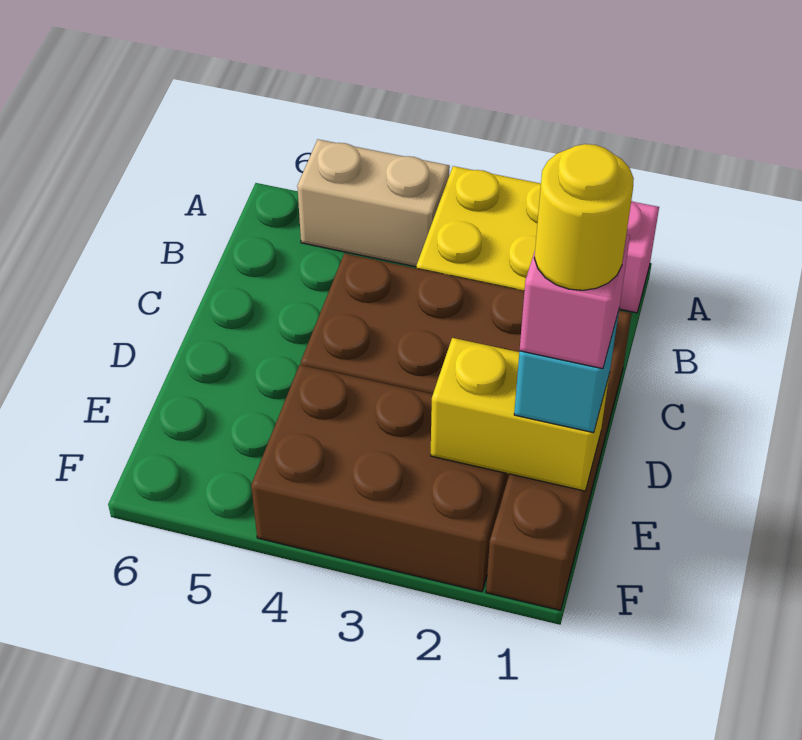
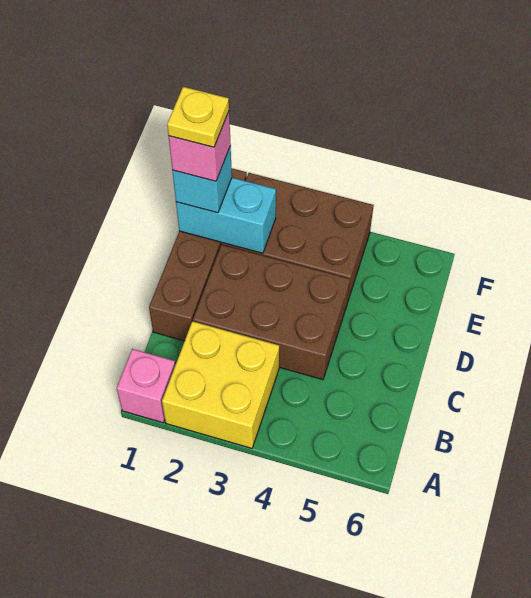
tan 1x2 brick [297,139,450,267] -> none
yellow 1x2 brick [431,338,610,491] -> cyan 1x2 brick [176,178,276,253]
yellow 1x1 round brick [534,144,634,290] -> yellow 1x1 plate [167,87,229,147]

